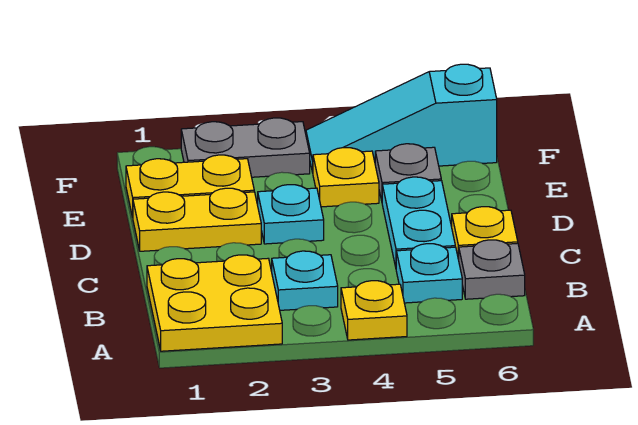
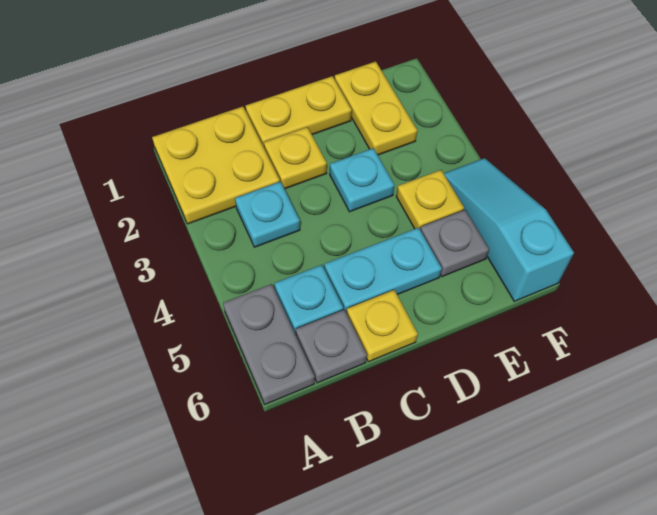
yellow 1x1 plate [341,281,407,340] -> yellow 1x1 plate moved to [264,127,327,189]
yellow 1x2 plate [133,188,261,251] -> yellow 1x2 plate turned to [246,76,352,147]
grey 1x2 plate [181,118,310,177] -> grey 1x2 plate moved to [223,284,315,404]

